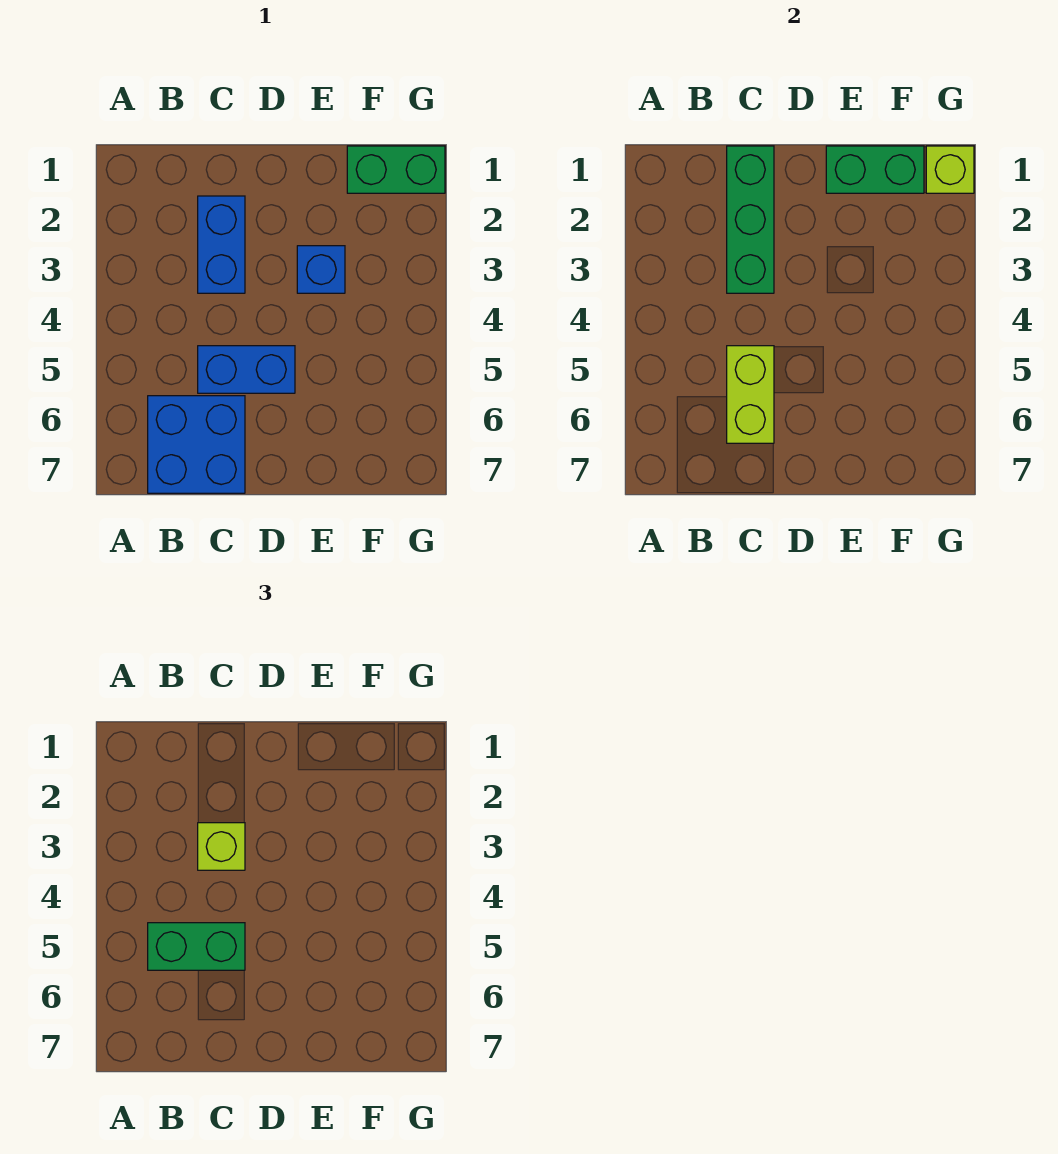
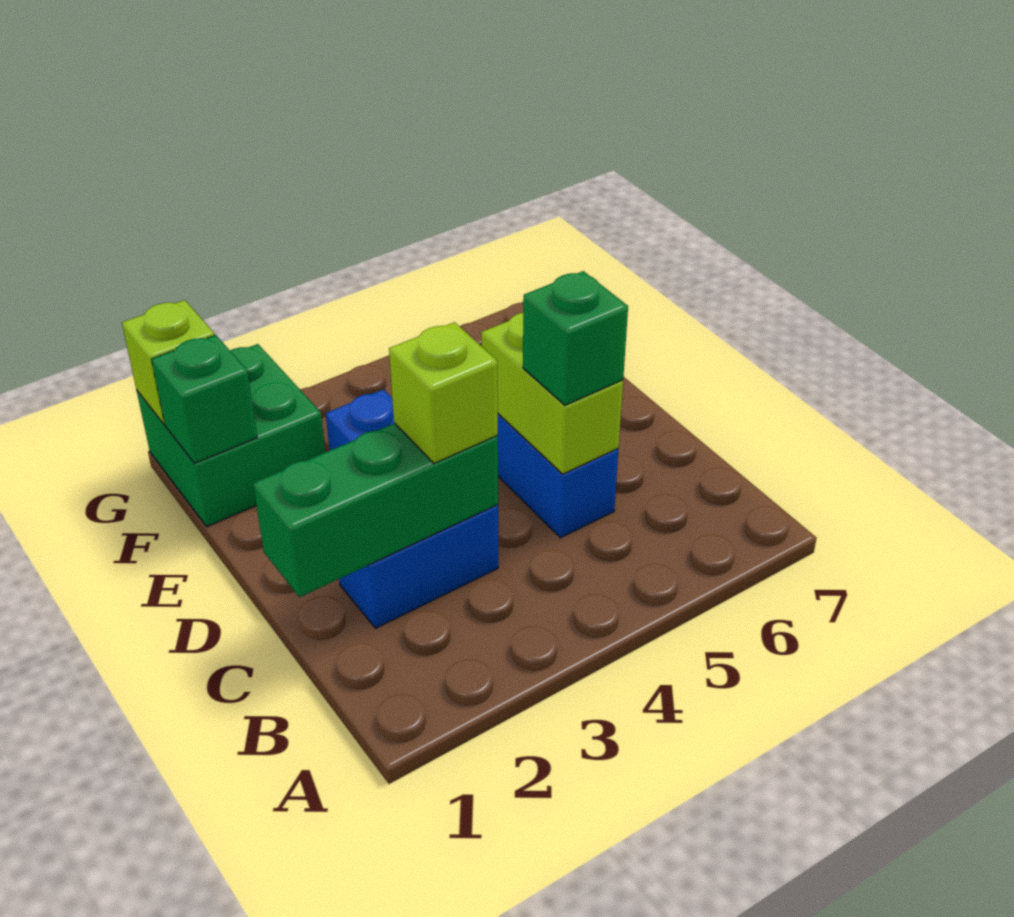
green 1x2 brick [148,923,245,970] -> green 1x1 brick [523,271,628,405]
blue 2x2 brick [148,396,245,493] -> none
lime 1x2 brick [727,346,774,443] -> lime 1x2 brick turned to [481,313,623,474]
green 1x2 brick [826,146,924,193] -> green 1x1 brick [152,335,257,463]
green 1x2 brick [347,146,445,193] -> green 2x2 brick [137,344,325,527]

